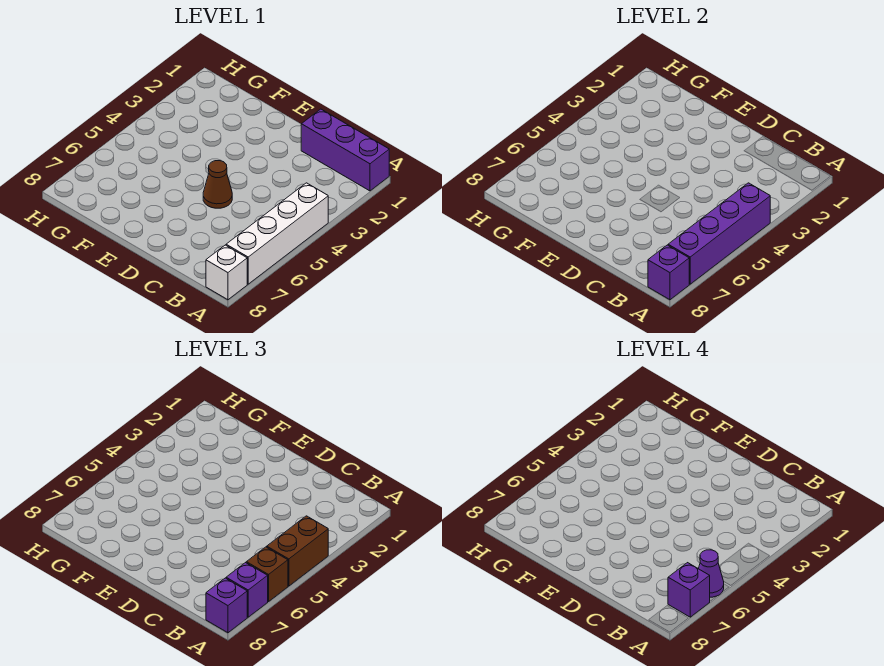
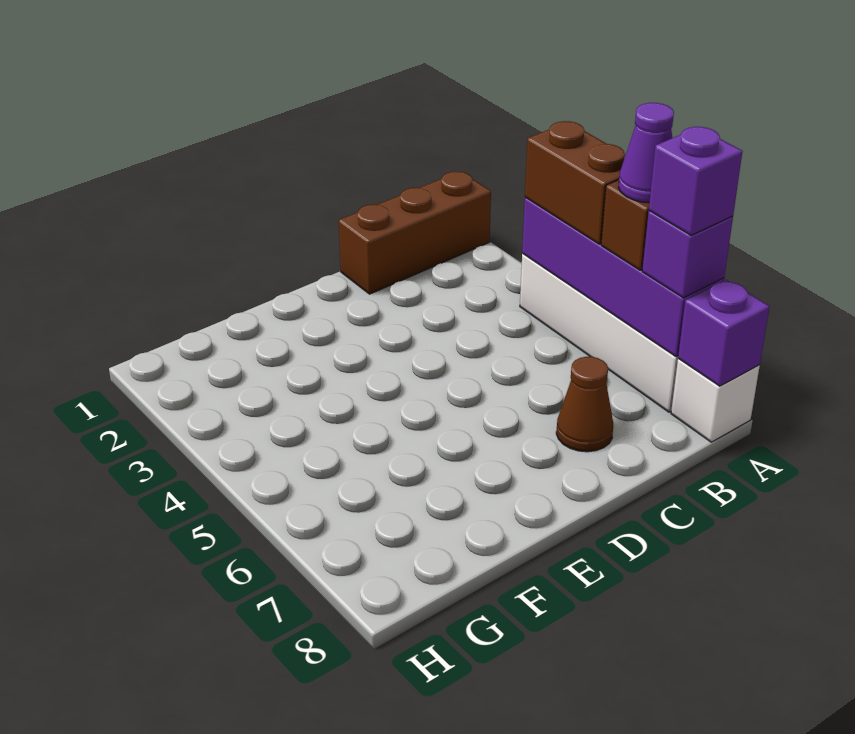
purple 1x3 brick [301,109,389,191] -> brown 1x3 brick [339,171,491,294]
purple 1x1 brick [206,578,247,633] -> none
brown 1x1 cone [203,161,232,208] -> brown 1x1 cone moved to [556,357,613,452]

